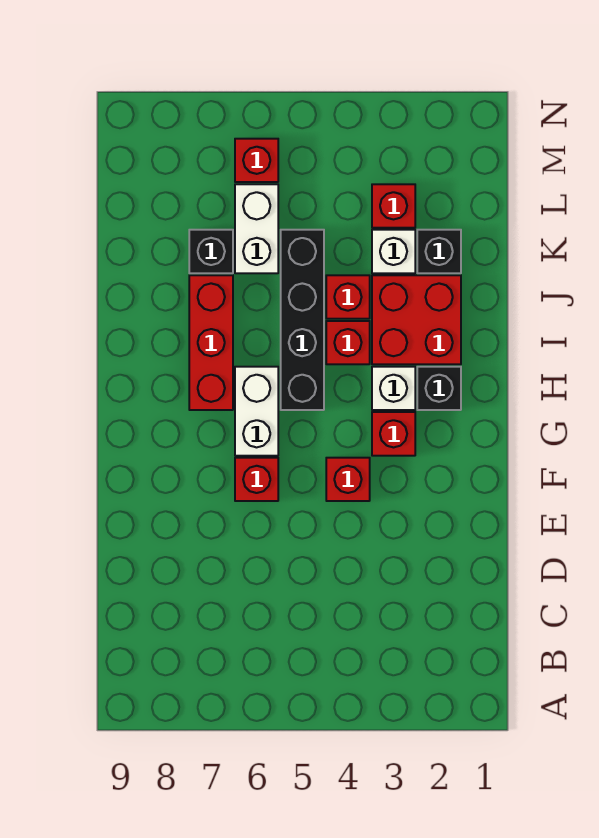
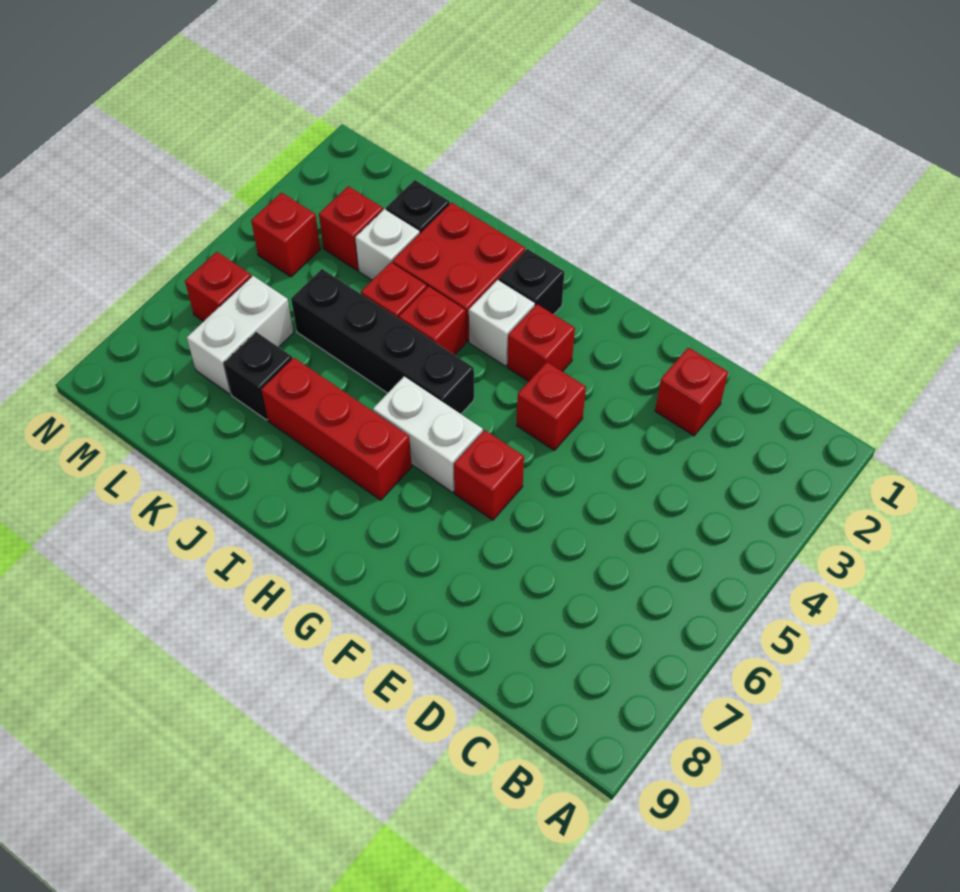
none -> red 1x1 brick [655,348,728,436]
white 1x2 brick [235,184,278,273] -> white 1x2 brick turned to [187,276,294,394]
none -> red 1x1 brick [251,193,320,277]

